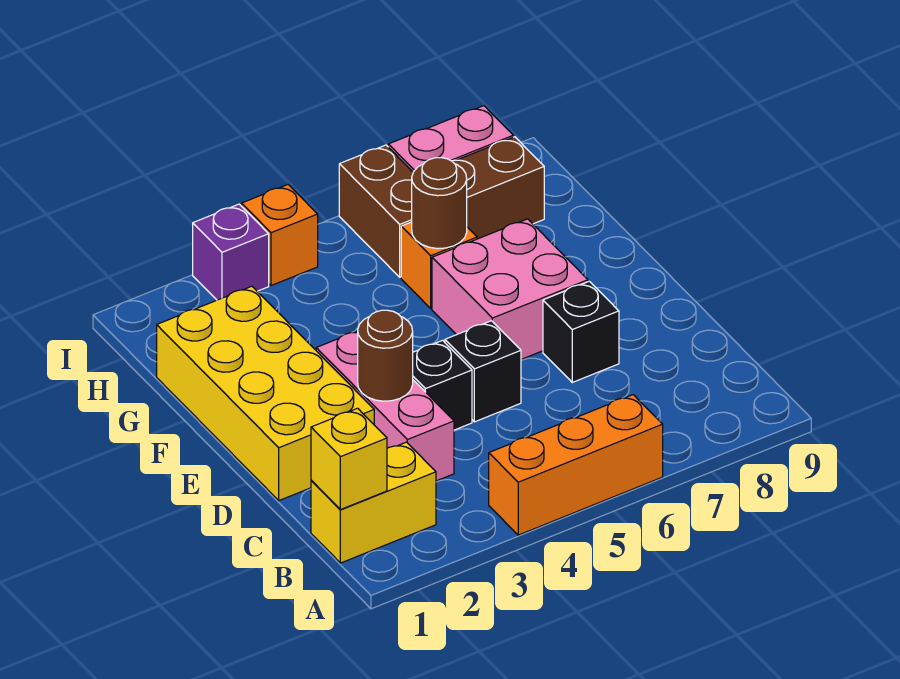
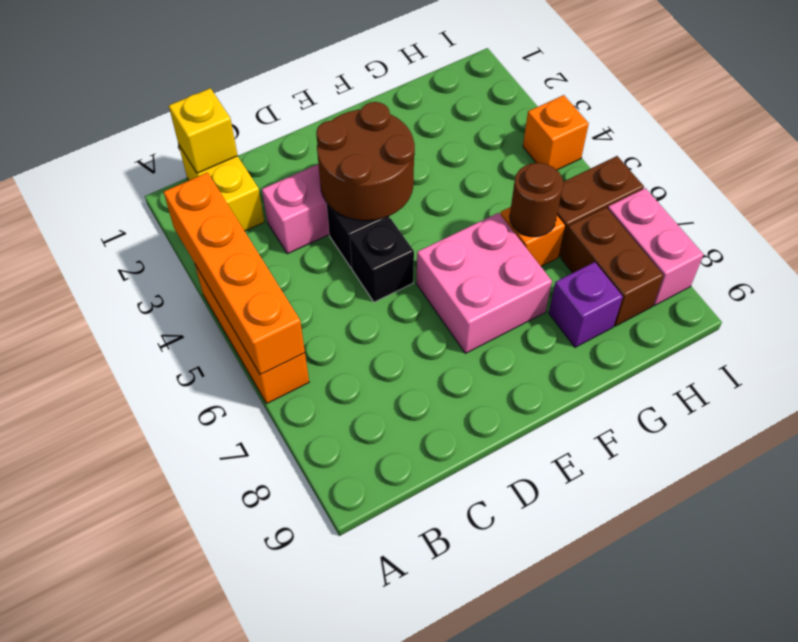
none -> orange 1x4 brick [164,173,305,375]
yellow 2x4 brick [157,286,374,500] -> none
brown 1x1 round brick [358,310,413,401] -> brown 2x2 round brick [316,102,415,221]
black 1x1 brick [543,281,619,382] -> none
purple 1x1 brick [193,204,269,300] -> purple 1x1 brick moved to [549,262,623,347]

